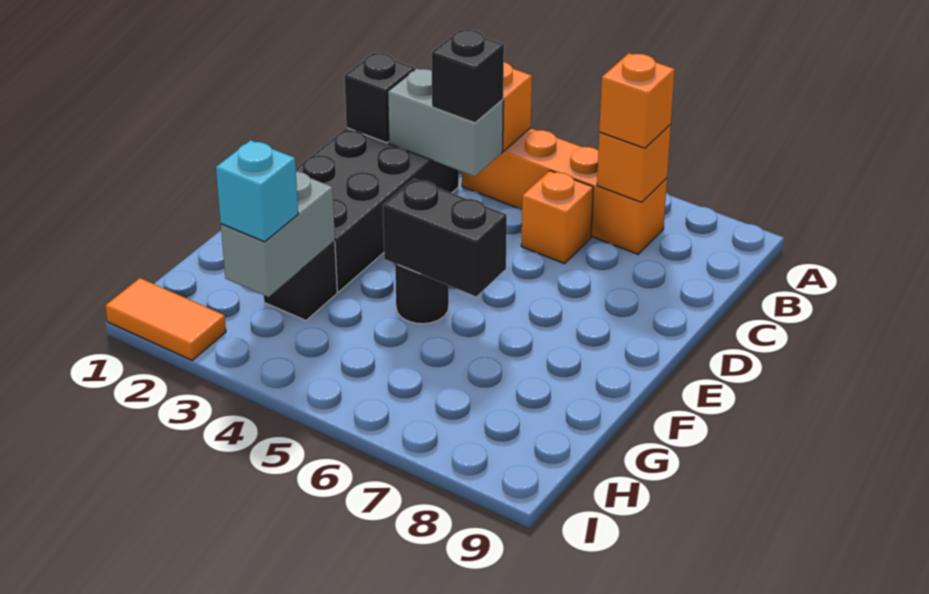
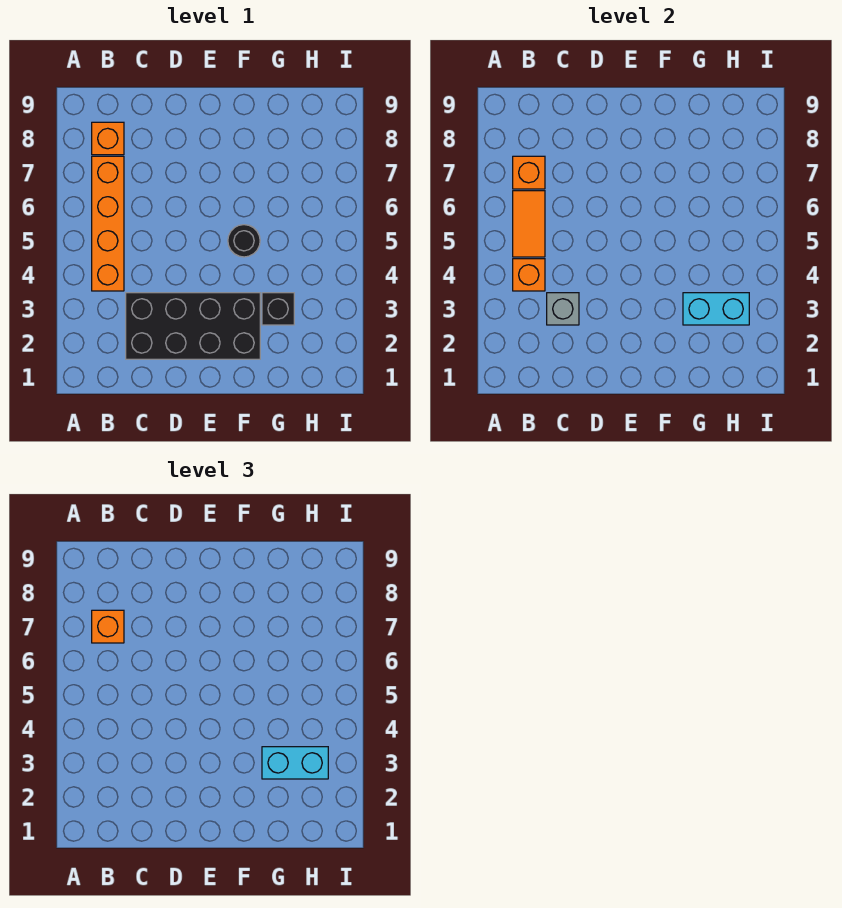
black 1x1 brick [344,53,415,143] -> none
grey 1x2 brick [388,68,503,176] -> grey 1x1 brick [547,293,579,325]
black 1x1 brick [431,29,504,123] -> none
orange 1x1 brick [521,171,593,264] -> orange 1x1 brick moved to [92,122,124,155]
black 1x2 brick [383,179,507,296] -> none
grey 1x2 brick [221,172,335,297] -> cyan 1x2 brick [683,293,749,325]
cyan 1x1 brick [216,140,298,242] -> cyan 1x2 brick [262,747,328,779]
orange 1x2 tile [105,278,226,360] -> orange 1x2 tile moved to [513,191,545,257]

